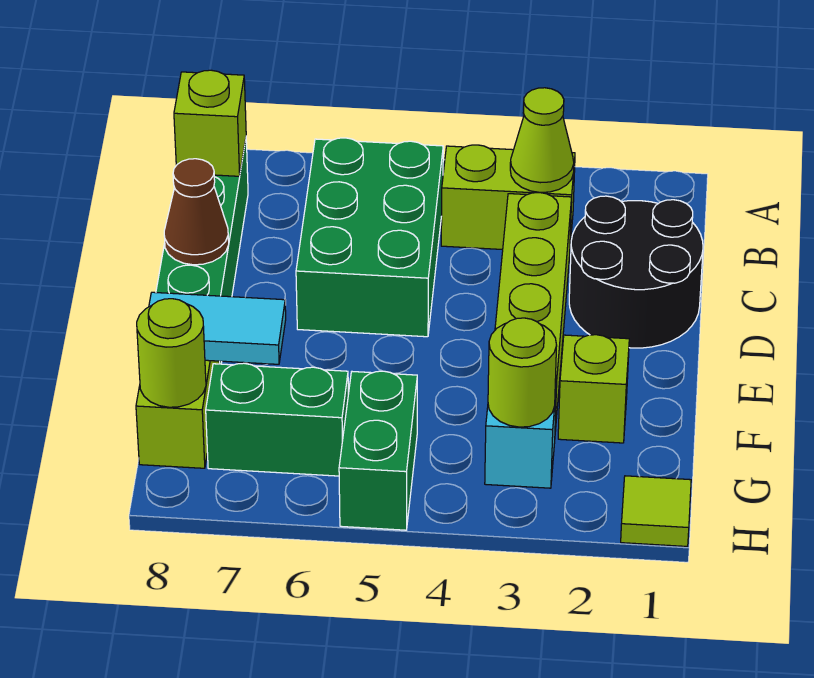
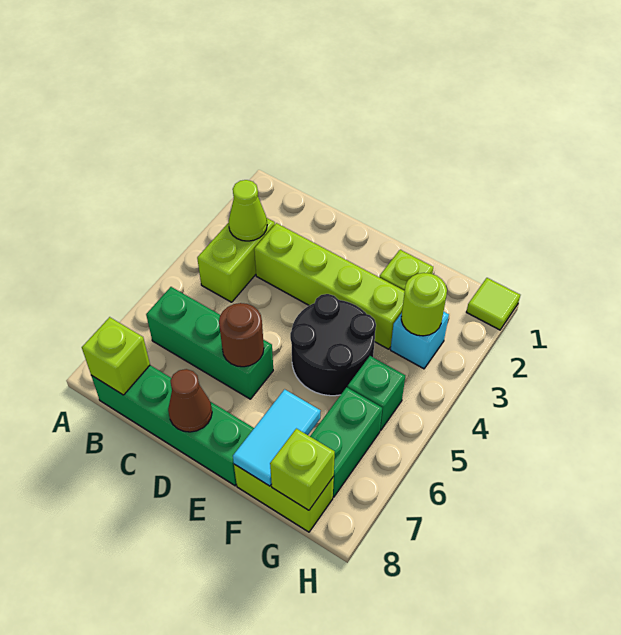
green 2x3 brick [296,138,443,337] -> green 1x3 brick [146,287,273,399]
black 2x2 round brick [569,196,703,348] -> black 2x2 round brick moved to [290,294,376,396]
none -> brown 1x1 round brick [219,303,264,367]
green 1x2 brick [339,371,417,530] -> green 1x1 brick [348,356,405,430]
lime 1x1 round brick [137,299,206,407] -> lime 1x1 brick [270,429,335,510]

